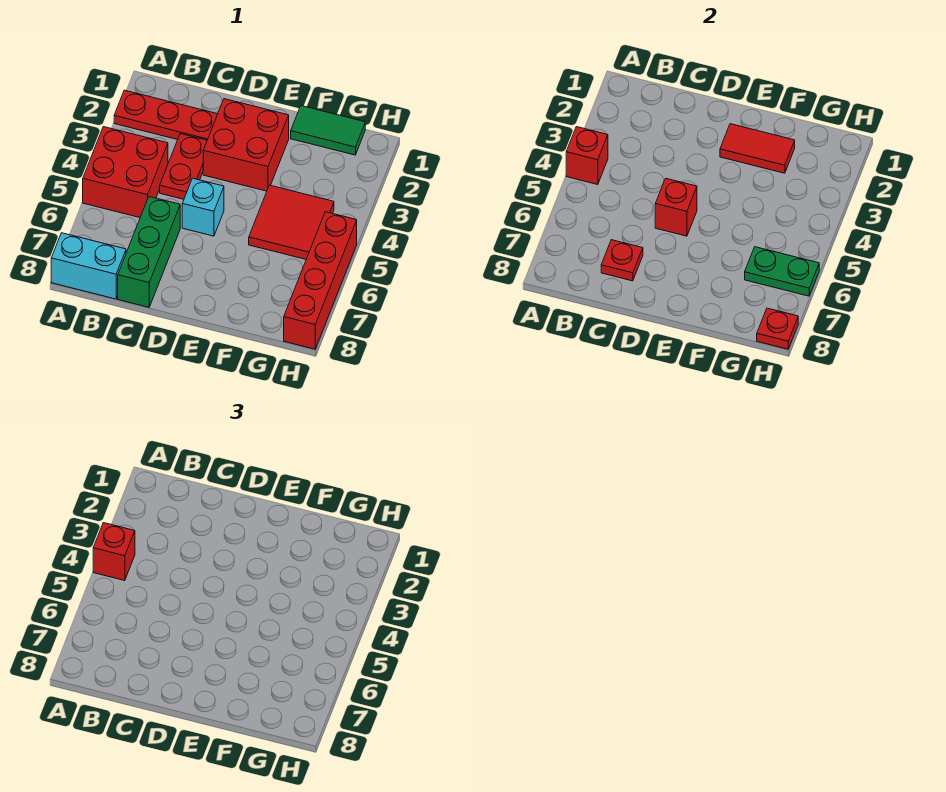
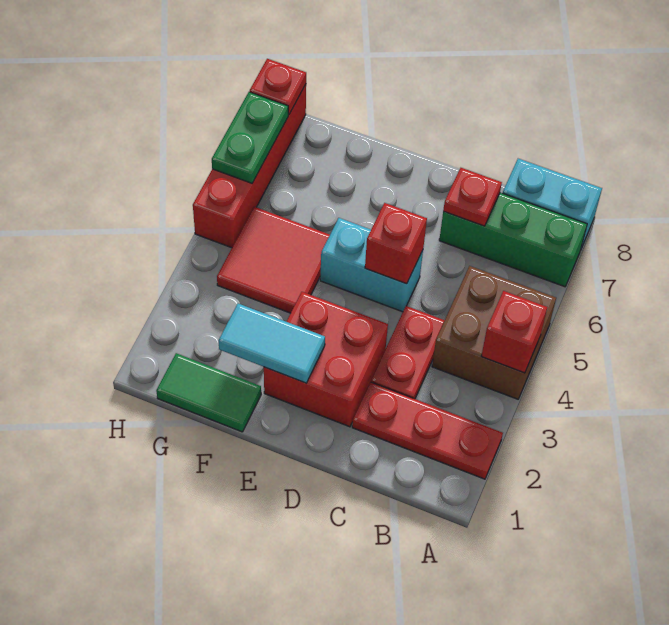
red 2x2 brick [83,127,168,218] -> brown 2x2 brick [432,266,556,399]
red 1x1 brick [93,523,135,581] -> none
green 1x3 brick [118,197,180,307] -> green 1x3 brick turned to [439,193,587,287]
cyan 1x1 brick [182,178,224,236] -> cyan 1x2 brick [320,218,423,312]
red 1x2 tile [720,124,795,173] -> cyan 1x2 tile [219,304,325,383]
green 1x2 plate [745,247,819,296] -> green 1x2 plate turned to [212,92,288,183]

